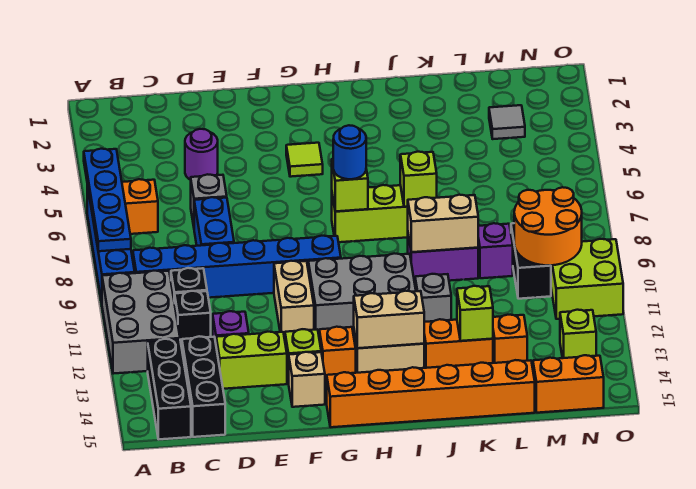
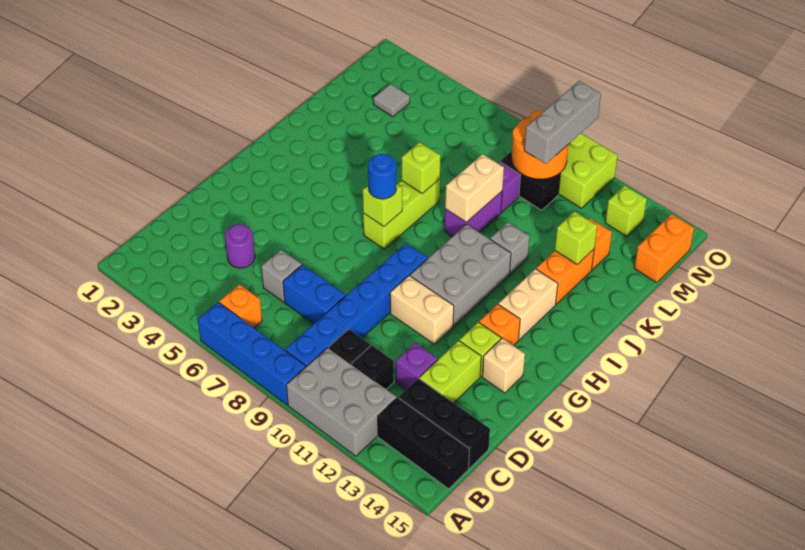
blue 1x4 plate [84,149,131,251] -> none
lime 1x1 tile [286,143,323,177] -> none
orange 1x6 brick [327,360,535,427] -> none
tan 1x2 brick [354,291,424,348] -> none
none -> grey 1x3 brick [524,81,601,164]

